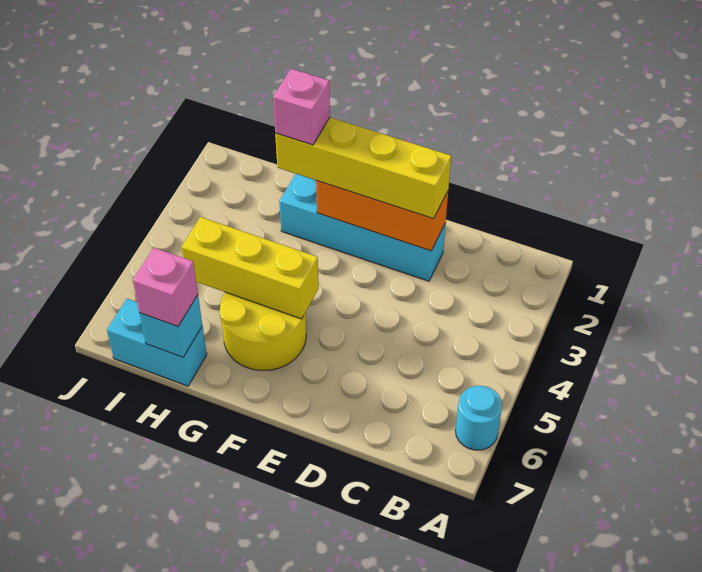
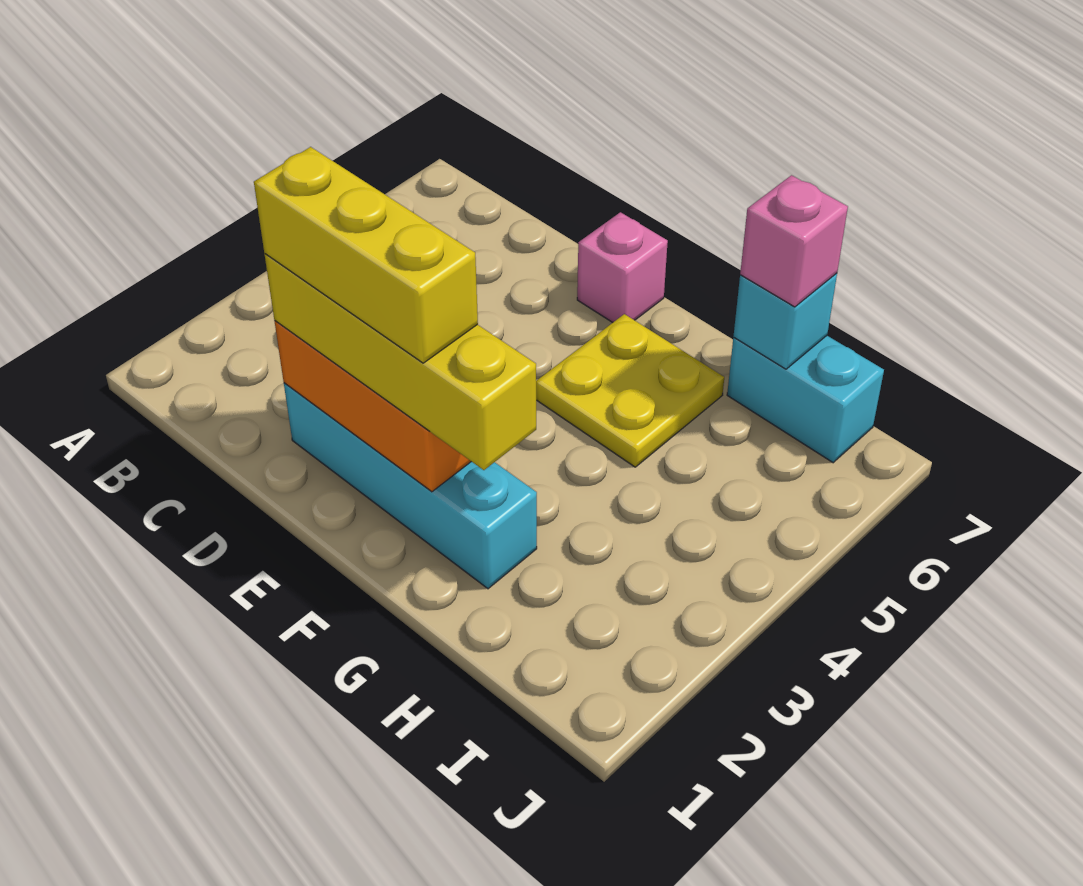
cyan 1x1 round brick [456,386,502,450] -> none
yellow 2x2 round brick [220,292,306,370] -> yellow 2x2 plate [536,314,724,467]
yellow 1x3 brick [181,217,319,319] -> yellow 1x3 brick moved to [254,147,478,363]
pink 1x1 brick [273,69,330,145] -> pink 1x1 brick moved to [577,212,668,322]

